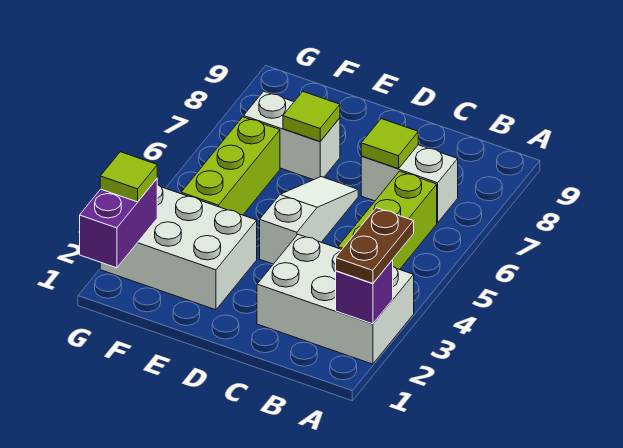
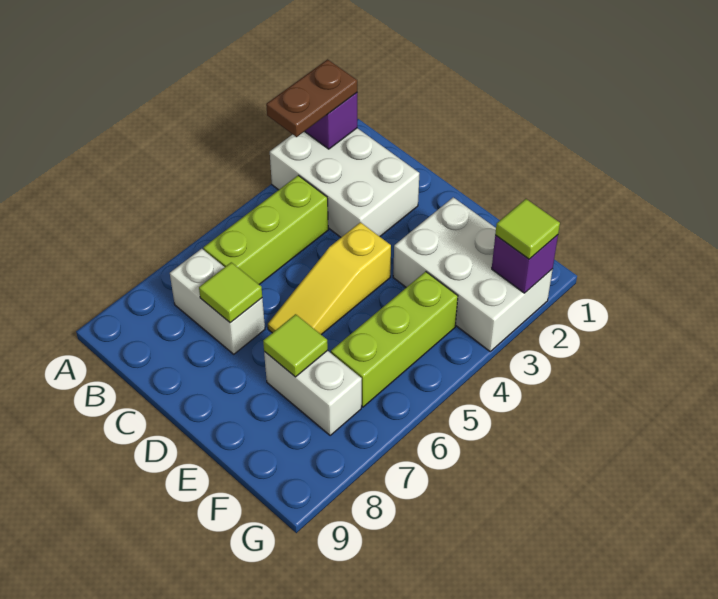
white 1x3 slope [260,177,358,264] -> yellow 1x3 slope [268,222,391,335]
purple 1x2 brick [80,179,157,268] -> purple 1x1 brick [492,235,558,293]

